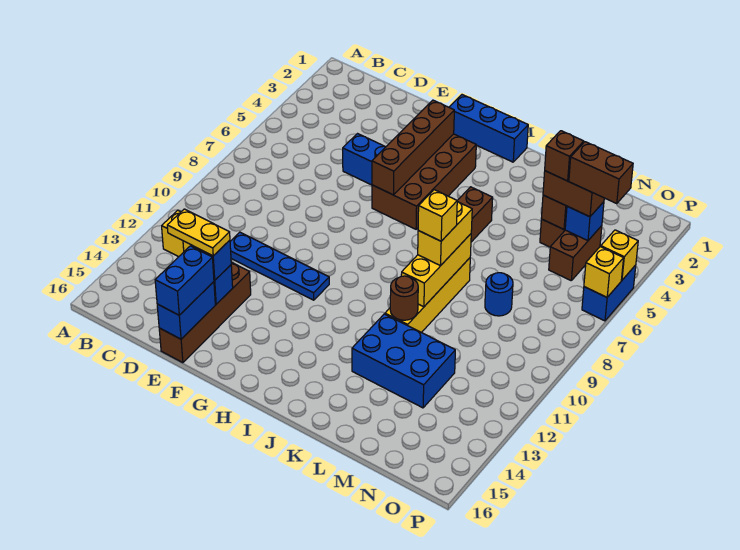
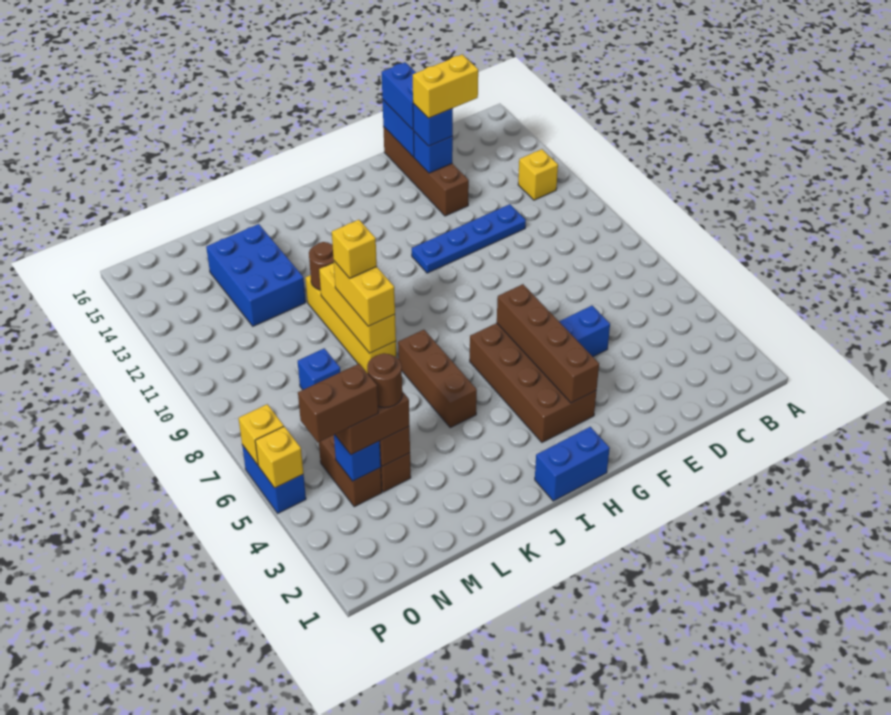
yellow 1x2 plate [167,209,230,256] -> yellow 1x2 brick [413,54,478,118]
blue 1x3 brick [449,95,528,162] -> blue 1x2 brick [535,427,610,501]
blue 2x3 brick [352,314,455,408] -> blue 2x3 brick turned to [206,224,306,326]
brown 1x1 brick [545,131,584,181] -> brown 1x1 round brick [367,353,402,408]
blue 1x1 round brick [485,273,513,316] -> blue 1x1 brick [298,348,340,390]

